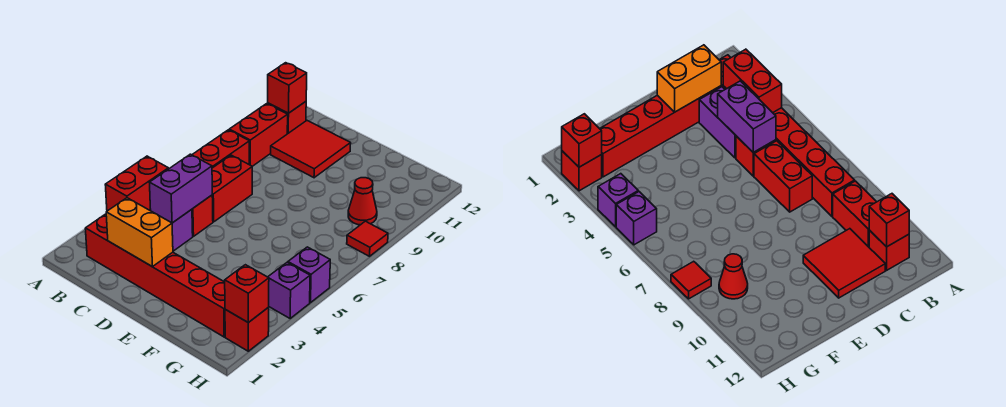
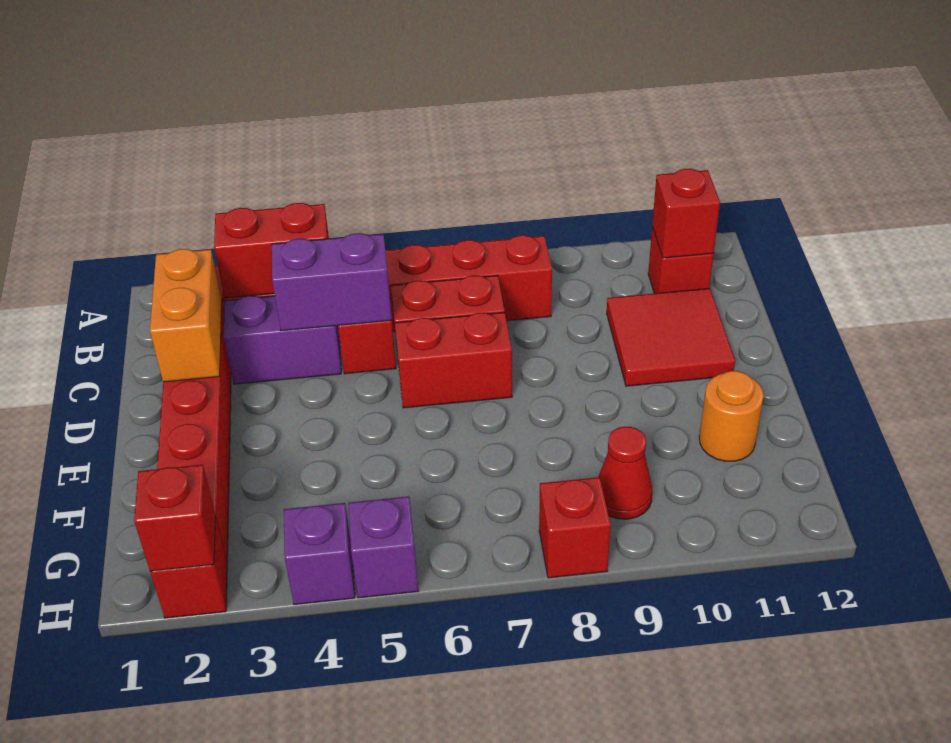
red 1x2 brick [229,104,288,166] -> red 1x2 brick moved to [395,312,512,408]
none -> orange 1x1 round brick [699,371,764,461]
red 1x1 tile [347,221,388,256] -> red 1x1 brick [539,477,611,578]

